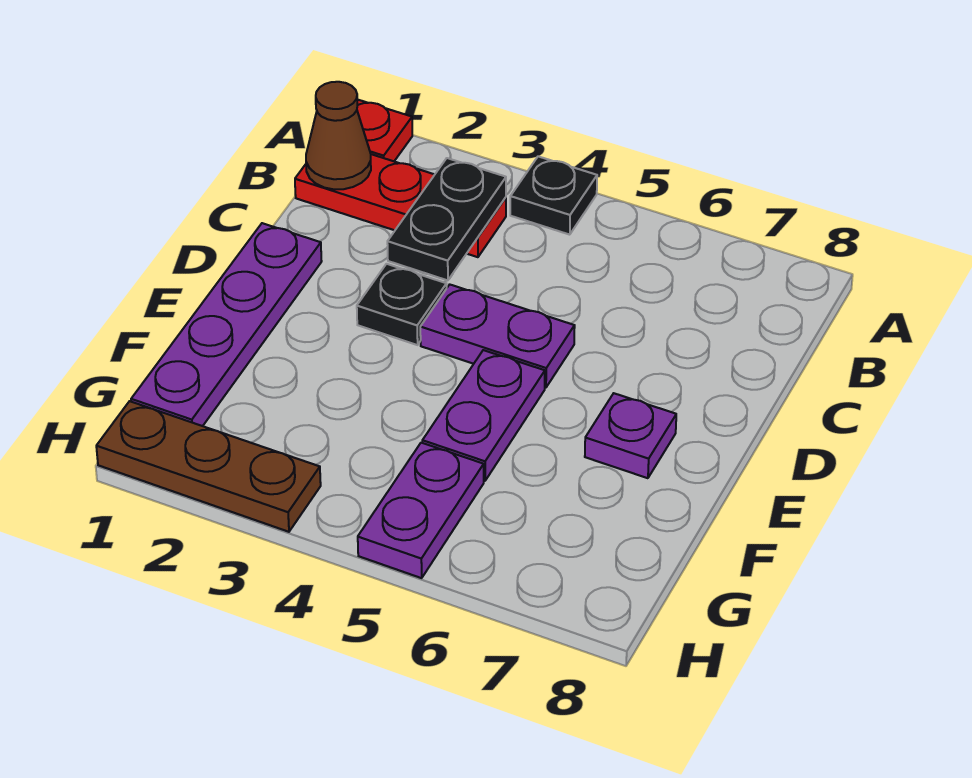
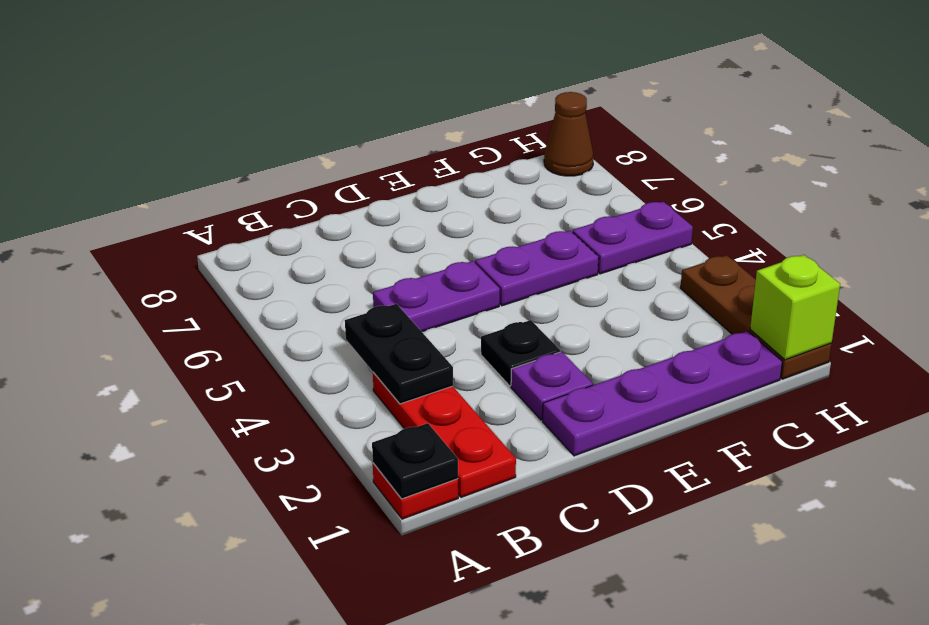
black 1x1 plate [510,156,597,235] -> black 1x1 plate moved to [372,423,458,499]
brown 1x1 cone [306,82,371,189] -> brown 1x1 cone moved to [544,92,594,176]
black 1x2 plate [387,158,506,280] -> black 1x2 plate turned to [345,304,453,404]
purple 1x2 plate [420,285,575,388] -> purple 1x2 plate turned to [373,261,500,332]
purple 1x1 plate [585,393,676,478] -> purple 1x1 plate moved to [511,352,593,420]
none -> lime 1x1 brick [750,255,840,360]

